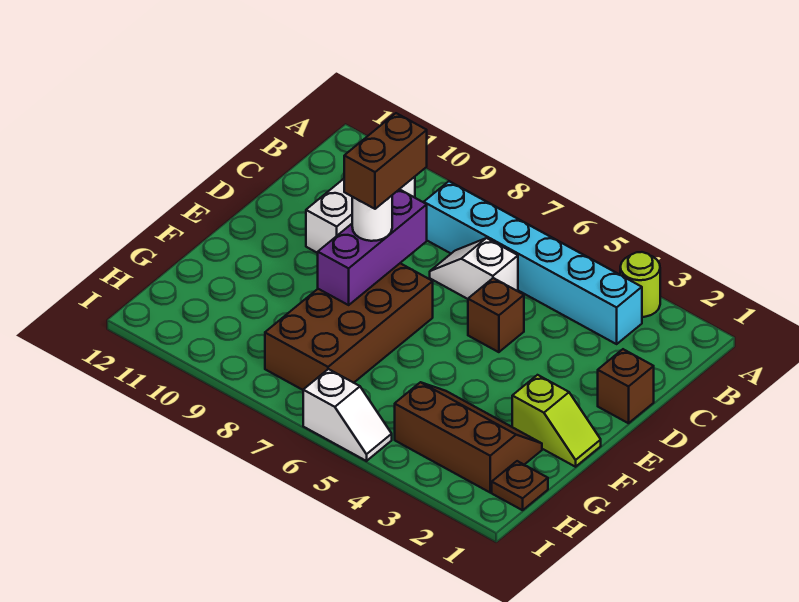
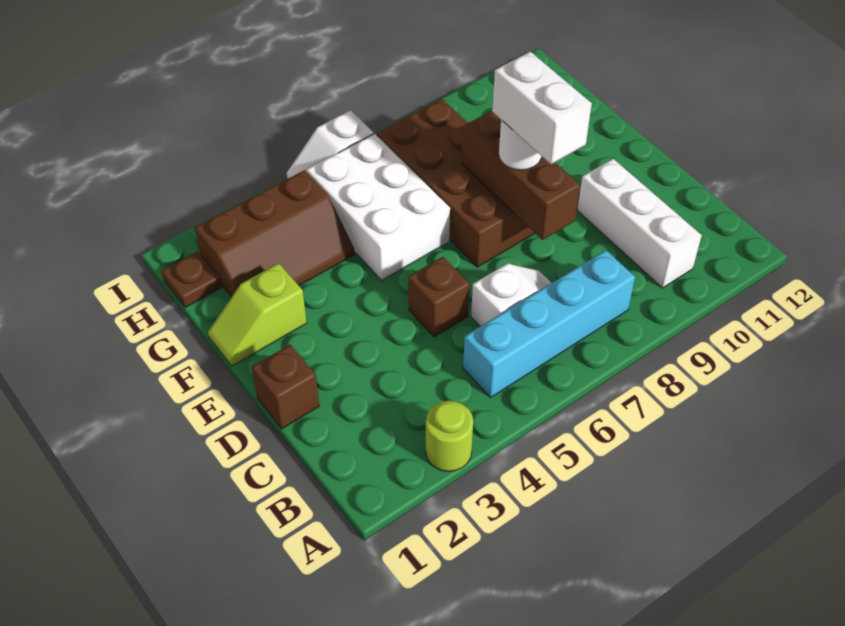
cyan 1x6 brick [424,181,642,344] -> cyan 1x4 brick [463,250,635,398]
purple 1x3 brick [318,189,427,305] -> brown 1x3 brick [461,111,580,240]
brown 1x2 brick [344,113,427,209] -> white 1x2 brick [492,52,592,164]
none -> white 2x3 brick [307,134,450,280]

